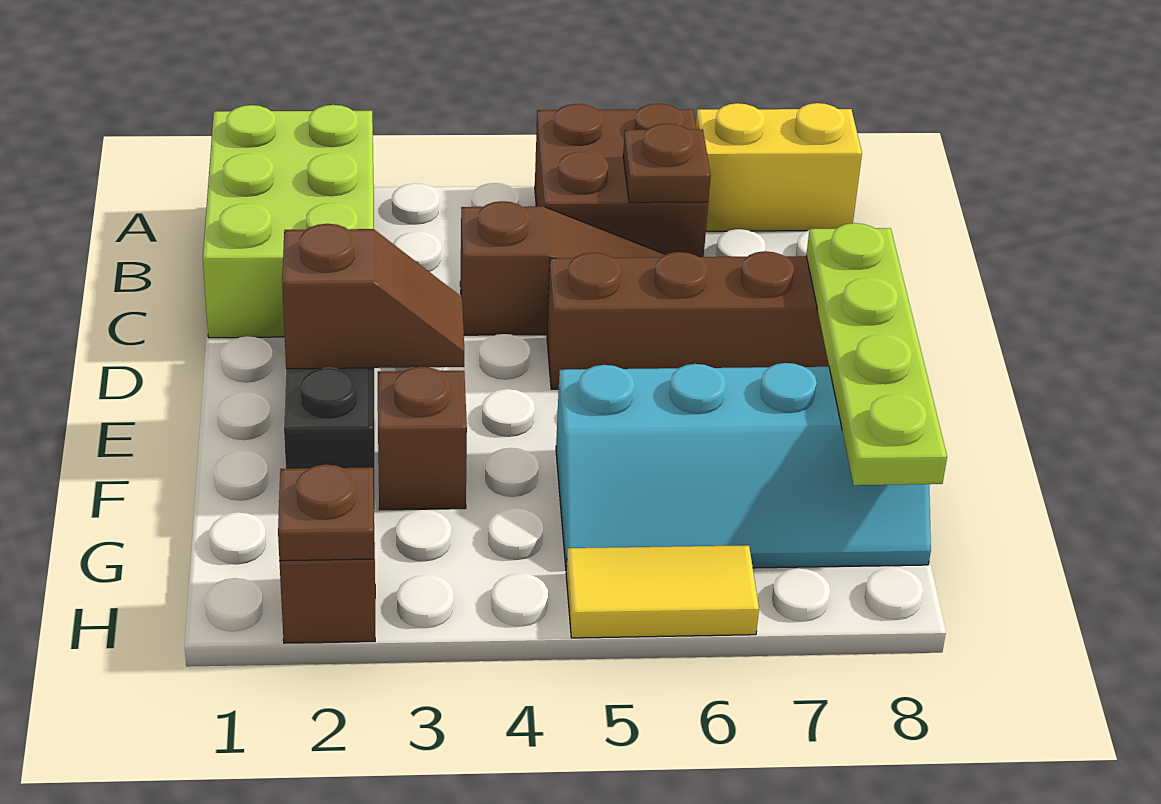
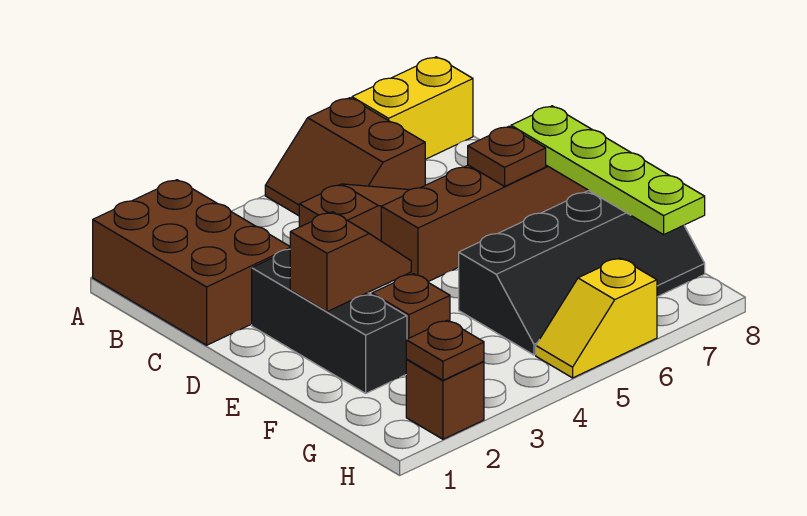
lime 2x3 brick [203,105,374,338] -> brown 2x3 brick [93,180,290,345]
brown 2x2 brick [535,104,708,257] -> brown 2x2 slope [265,98,425,216]
brown 1x1 plate [623,124,711,203] -> brown 1x1 plate moved to [468,126,546,186]
cyan 2x4 slope [556,363,931,568] -> black 2x4 slope [459,190,705,355]
yellow 1x2 tile [566,545,759,638] -> yellow 1x2 slope [536,258,657,378]

